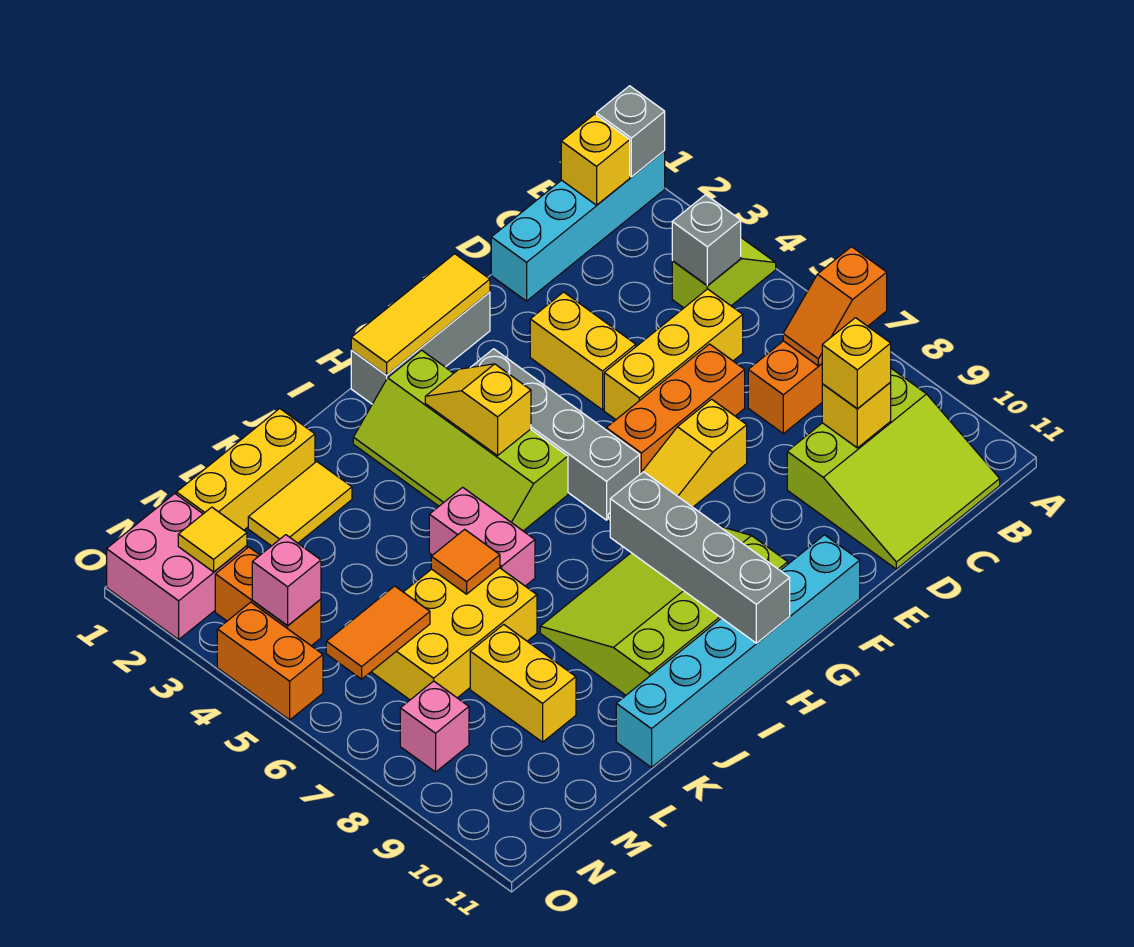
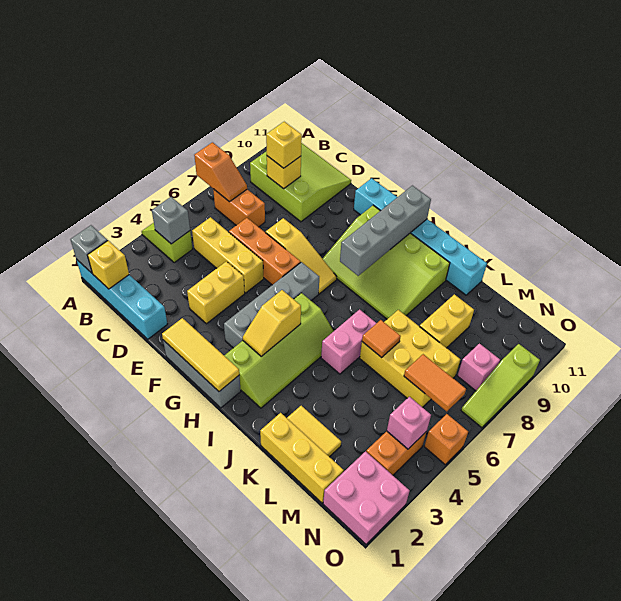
yellow 1x1 tile [178,507,247,572] -> none
orange 1x2 brick [217,602,323,720] -> orange 1x1 brick [424,414,468,464]
none -> lime 1x3 slope [461,344,540,428]

